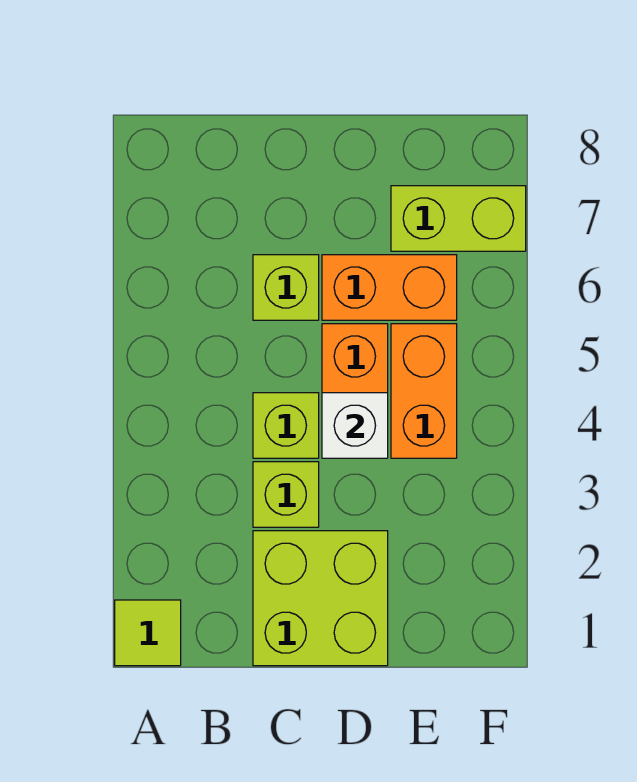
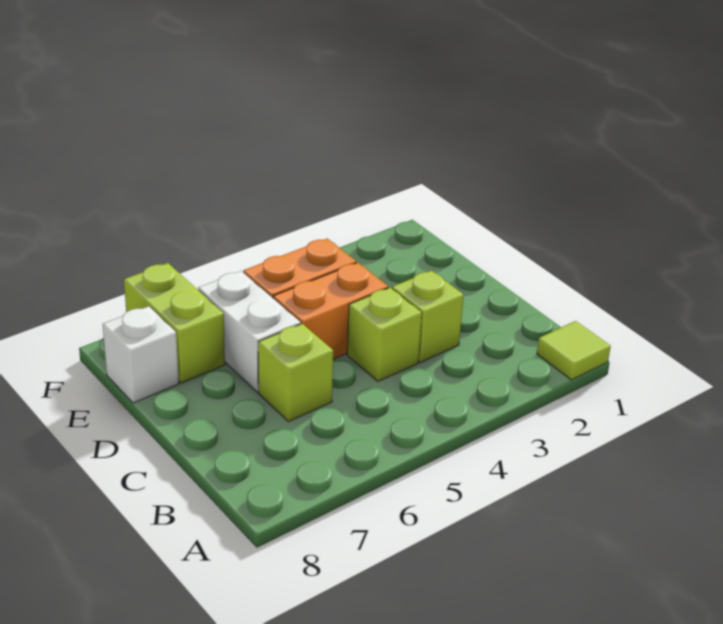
lime 2x2 brick [253,531,388,666] -> none
white 1x1 brick [322,393,388,458] -> white 1x1 brick moved to [103,306,179,403]
orange 1x2 brick [322,255,457,320] -> white 1x2 brick [198,271,301,392]

